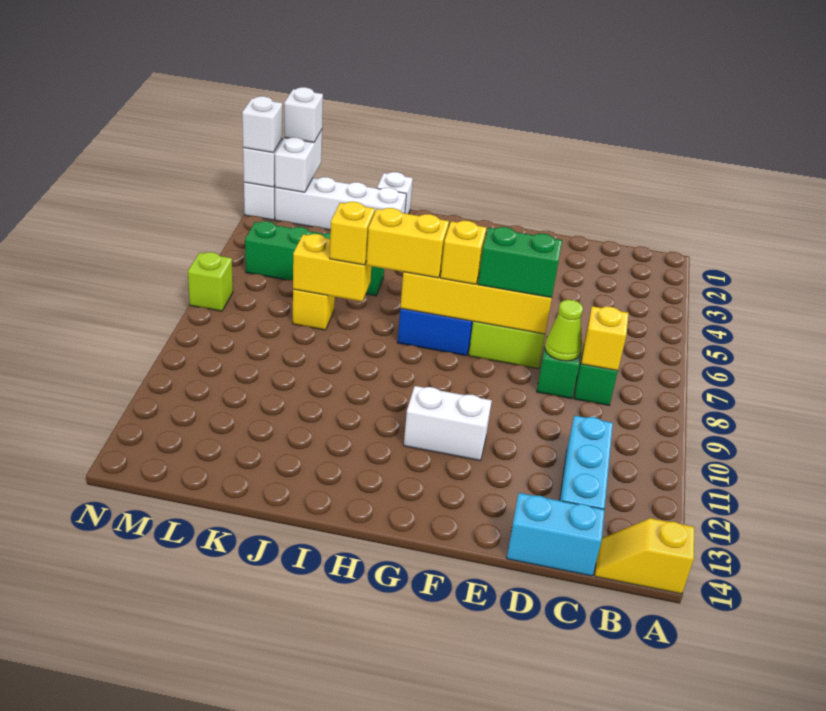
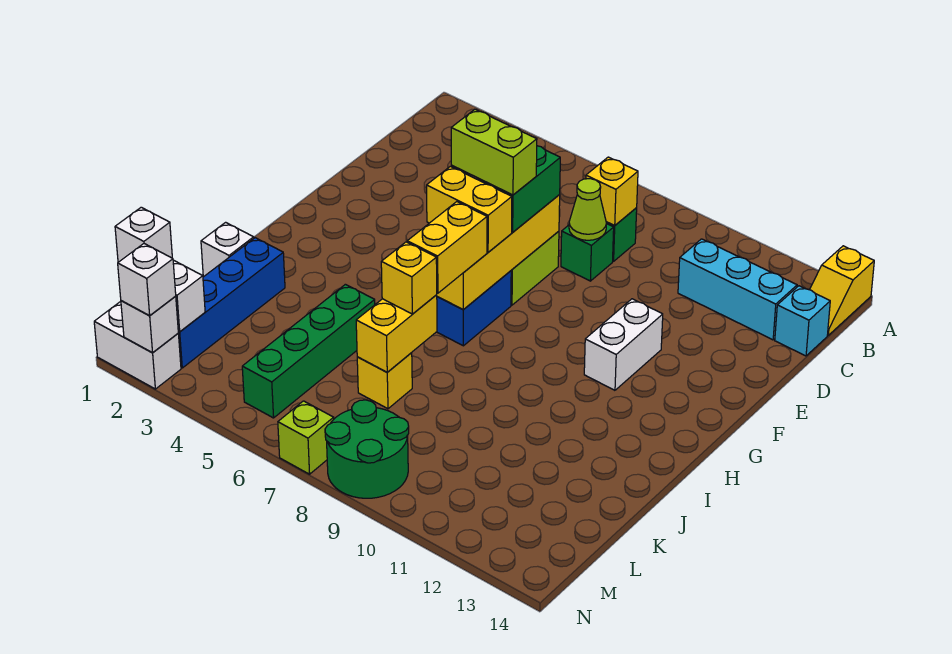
cyan 1x2 brick [507,493,605,576] -> cyan 1x1 brick [775,286,830,356]
none -> lime 1x2 brick [451,109,537,195]
yellow 1x1 brick [441,221,487,284] -> yellow 1x2 brick [427,166,512,252]
white 1x4 brick [275,177,406,230] -> blue 1x4 brick [178,238,285,368]
none -> green 2x2 round brick [325,400,409,498]

